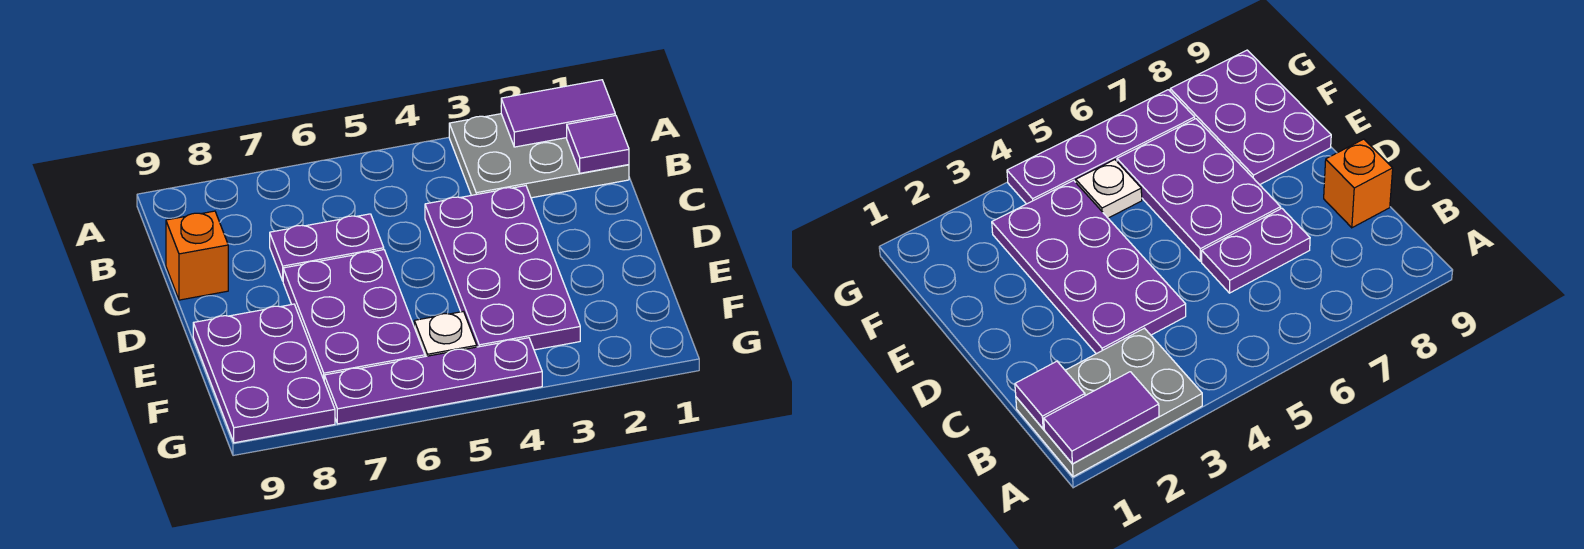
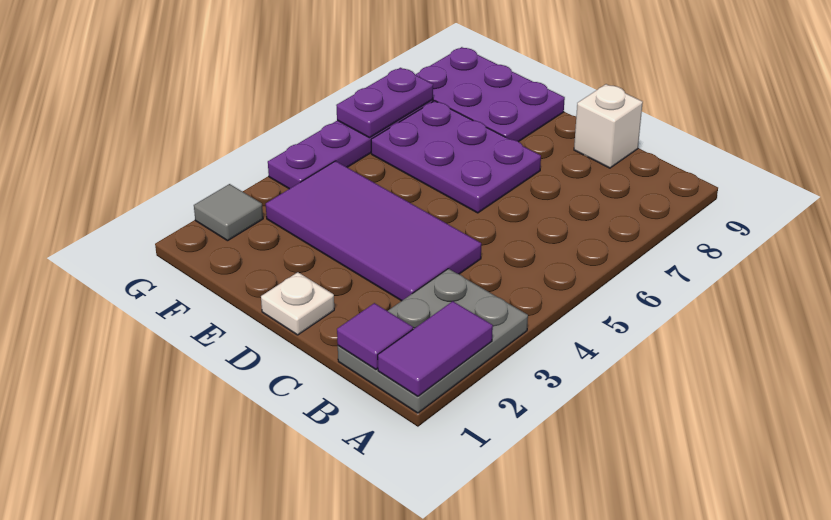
purple 2x4 plate [425,186,580,350] -> purple 2x4 tile [266,161,481,301]
purple 1x2 plate [270,214,384,281] -> purple 1x2 plate moved to [336,68,433,138]
orange 1x1 brick [166,211,228,300] -> white 1x1 brick [574,84,643,168]
white 1x1 plate [414,311,477,357] -> white 1x1 plate moved to [261,272,334,335]
none -> grey 1x1 tile [194,184,263,241]

